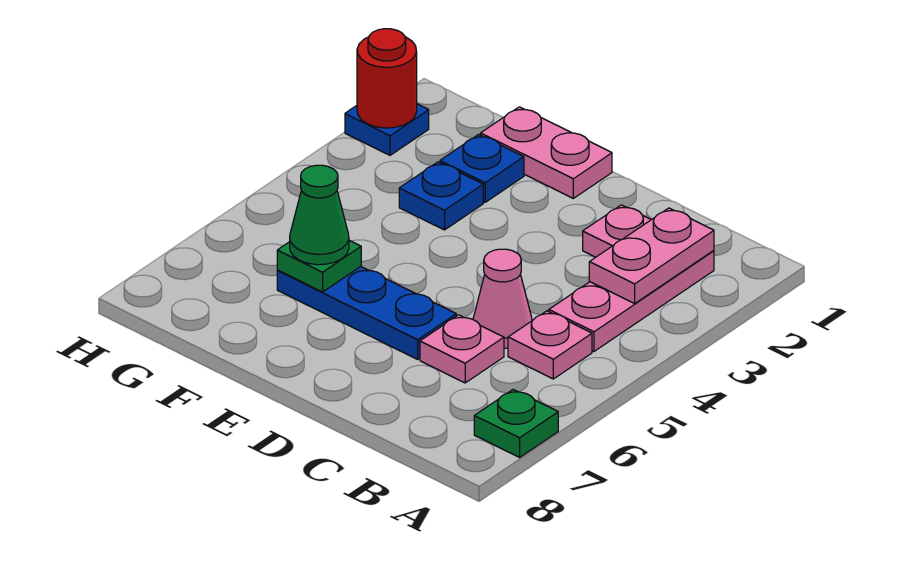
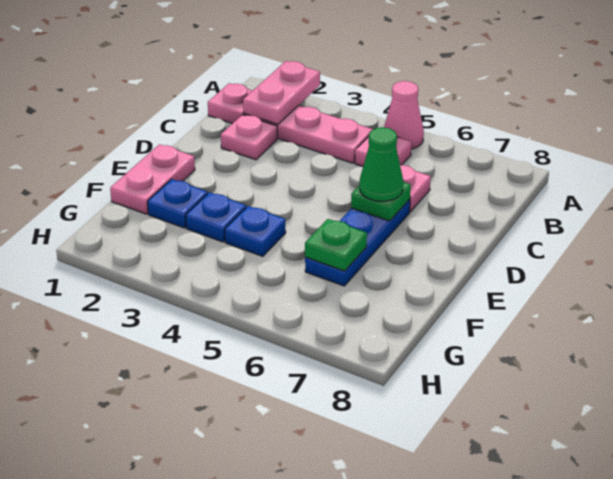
green 1x1 plate [474,390,558,457] -> green 1x1 plate moved to [351,182,411,221]
pink 1x3 plate [549,251,714,351] -> pink 1x4 plate [208,83,373,163]
pink 1x2 plate [589,208,714,303] -> pink 1x2 plate turned to [243,61,320,124]
pink 1x1 cone [473,249,532,348] -> pink 1x1 cone moved to [384,81,424,149]
green 1x1 cone [290,165,349,265] -> green 1x1 cone moved to [360,127,403,201]
blue 1x1 plate [345,104,429,155] -> blue 1x1 plate moved to [225,206,286,256]
red 1x1 round brick [357,29,417,128] -> none

